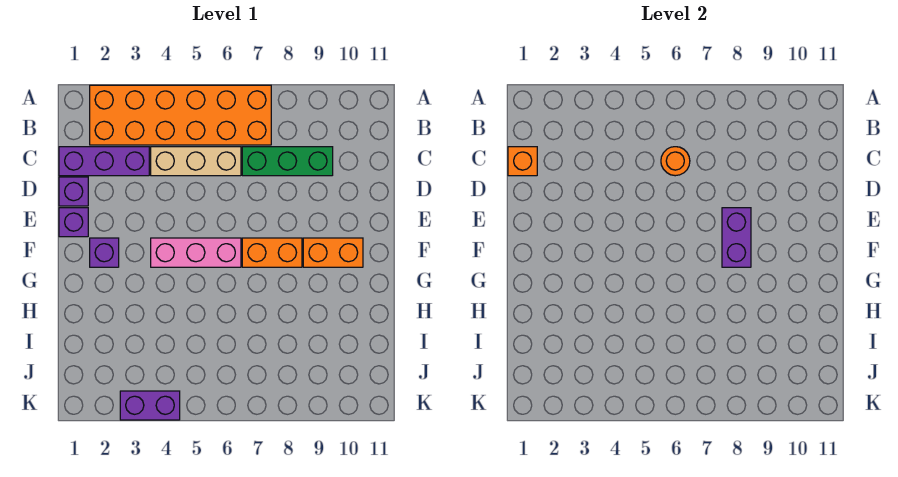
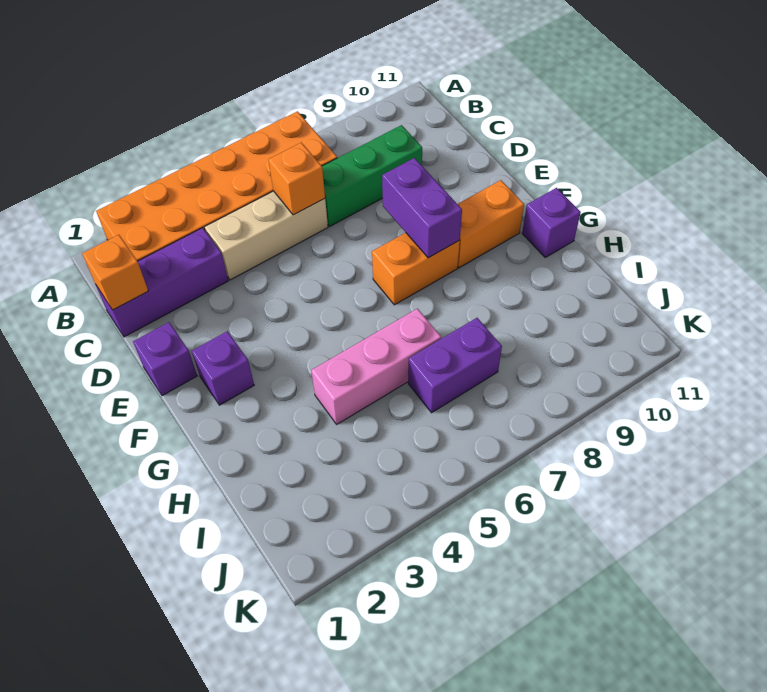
orange 1x1 round brick [661,147,690,176] -> orange 1x1 brick [268,143,325,215]
purple 1x1 brick [59,177,88,206] -> purple 1x1 brick moved to [522,188,581,257]
pink 1x3 brick [151,238,241,267] -> pink 1x3 brick moved to [311,309,441,424]
purple 1x2 brick [120,391,180,420] -> purple 1x2 brick moved to [408,318,502,413]

